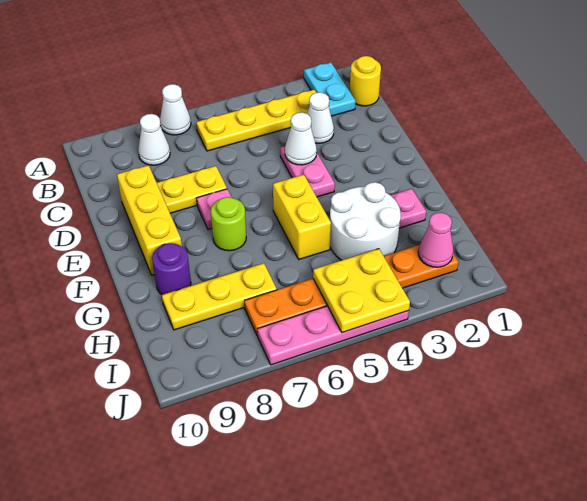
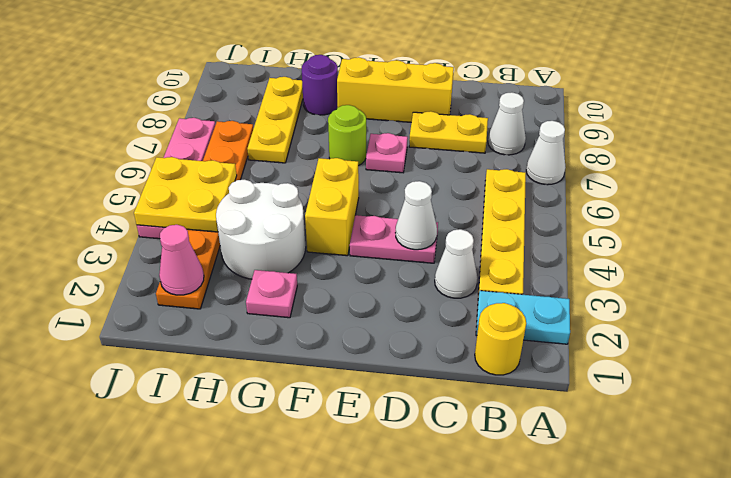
yellow 1x2 plate [157,166,227,213] -> yellow 1x2 plate turned to [409,111,488,153]
yellow 1x2 brick [273,174,331,259] -> yellow 1x2 brick turned to [305,158,359,256]

